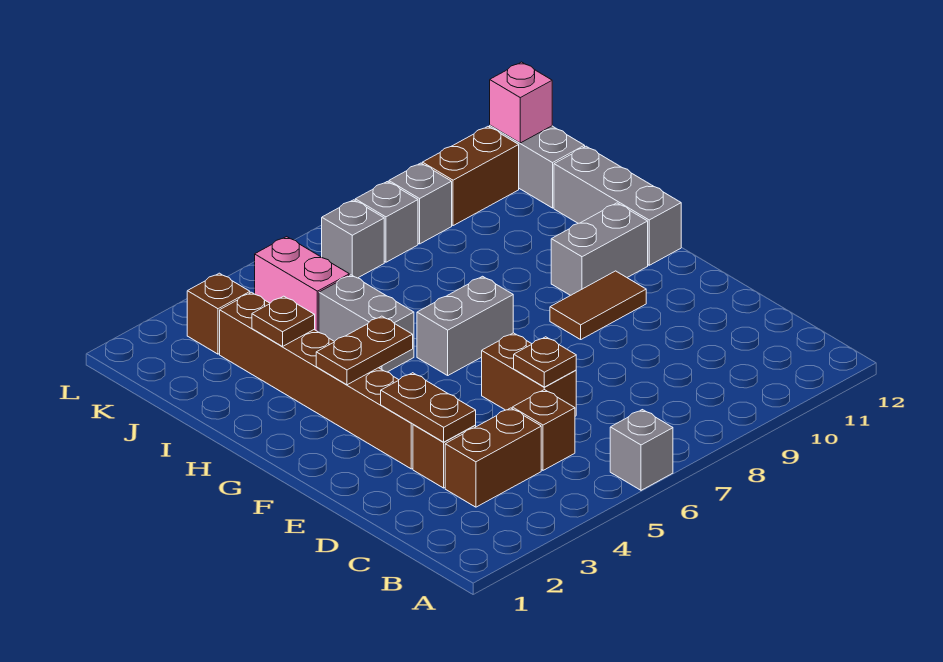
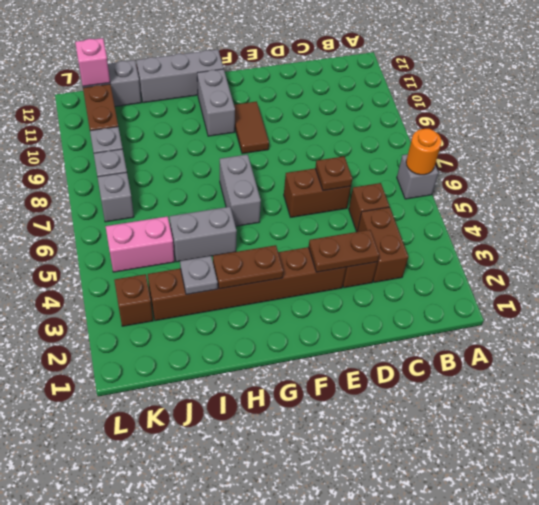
none -> orange 1x1 round brick [406,129,442,175]
brown 1x2 plate [316,316,413,385] -> brown 1x2 plate turned to [213,245,283,289]
brown 1x1 plate [252,296,315,346] -> grey 1x1 plate [180,256,218,295]

